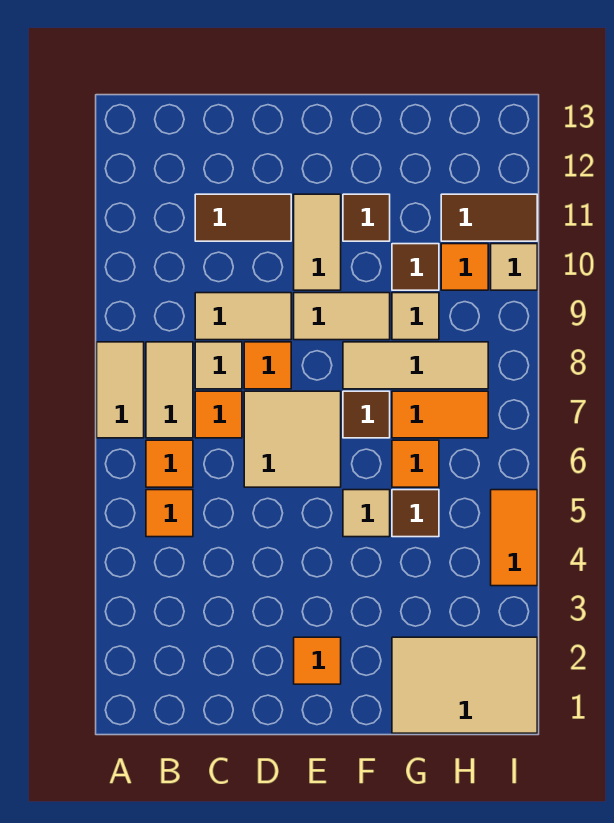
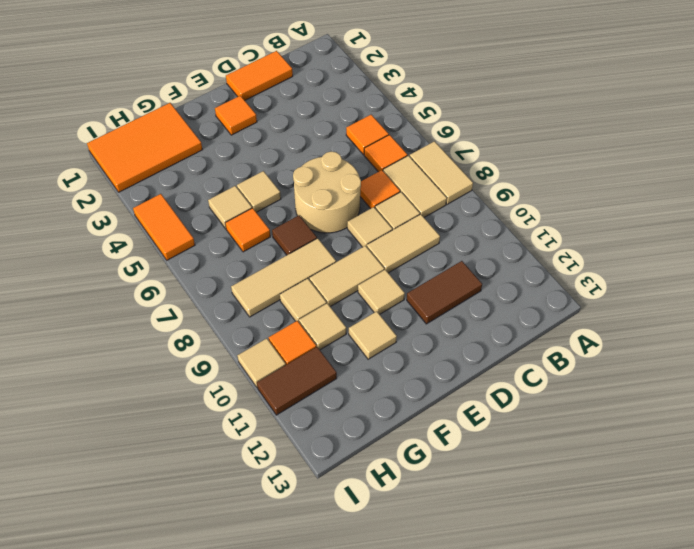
tan 2x2 tile [244,391,341,487] -> tan 2x2 round brick [293,152,361,233]
orange 1x1 tile [244,342,291,389] -> tan 1x1 tile [347,207,392,247]
tan 1x2 tile [294,194,341,290] -> tan 1x1 tile [358,270,405,314]
brown 1x1 tile [343,194,390,241] -> tan 1x1 tile [349,311,397,359]
tan 2x3 tile [392,637,537,733] -> orange 2x3 tile [87,103,203,192]
brown 1x1 tile [392,490,439,537] -> tan 1x1 tile [208,186,252,229]
orange 1x2 tile [392,391,488,438] -> orange 1x2 tile moved to [226,51,293,100]
brown 1x1 tile [392,244,439,290] -> tan 1x1 tile [299,303,346,350]

